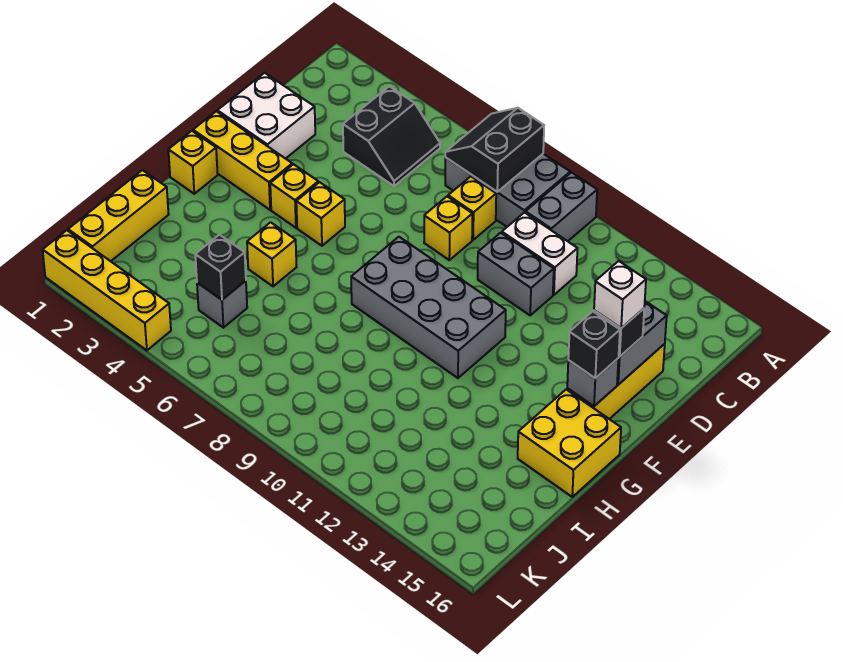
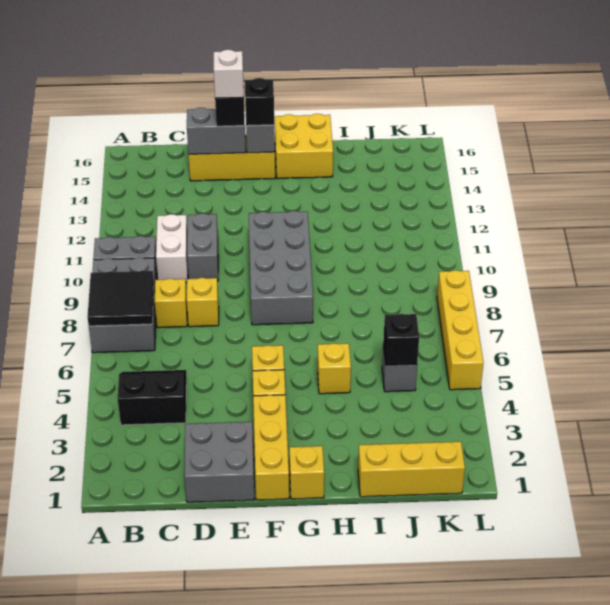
black 2x2 slope [445,108,544,192] -> black 2x2 tile [88,271,154,326]
white 2x2 brick [217,73,315,159] -> grey 2x2 brick [185,422,254,502]
yellow 1x4 brick [43,230,171,350] -> yellow 1x4 brick moved to [437,270,484,390]

